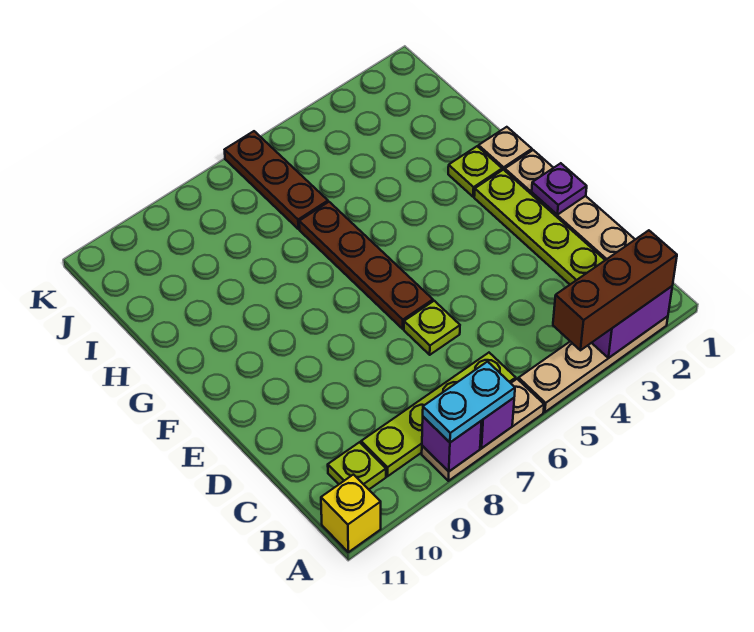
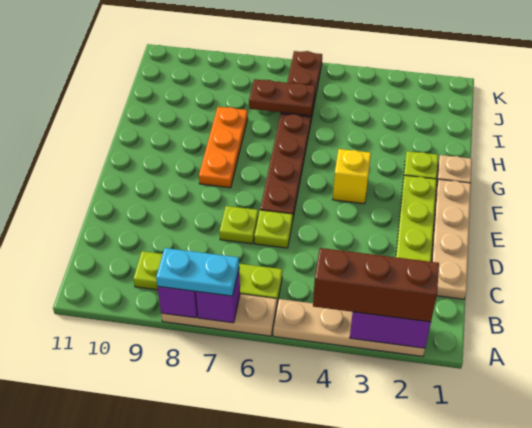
yellow 1x1 brick [321,475,381,552] -> yellow 1x1 brick moved to [333,149,371,204]
lime 1x1 plate [328,442,386,489] -> lime 1x1 plate moved to [220,206,258,244]
purple 1x1 plate [532,163,587,215] -> none
none -> orange 1x3 plate [199,107,248,188]
none -> brown 1x2 plate [249,79,315,116]

